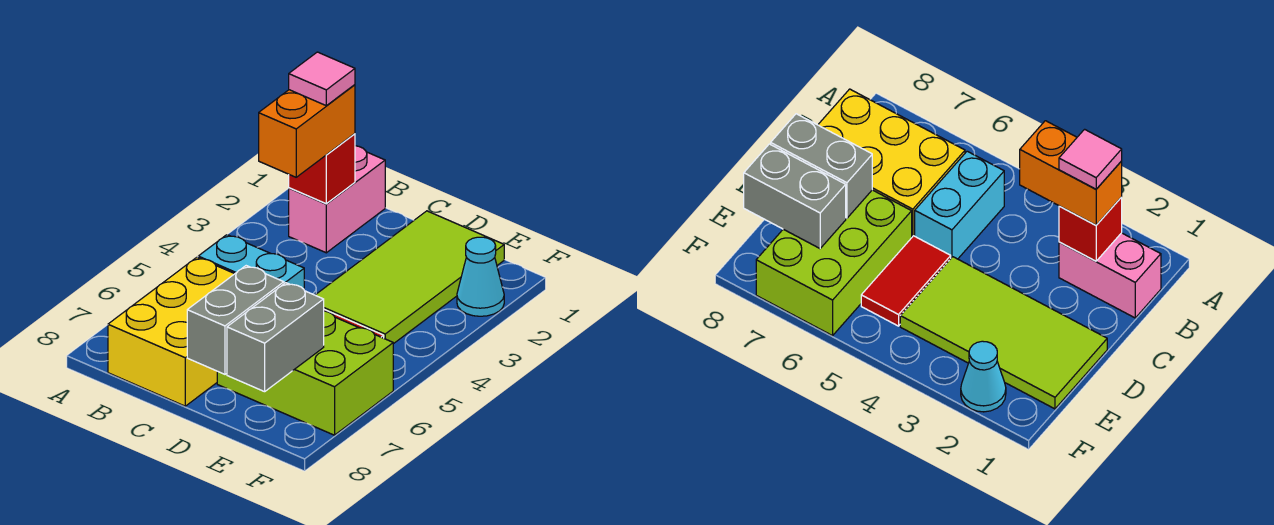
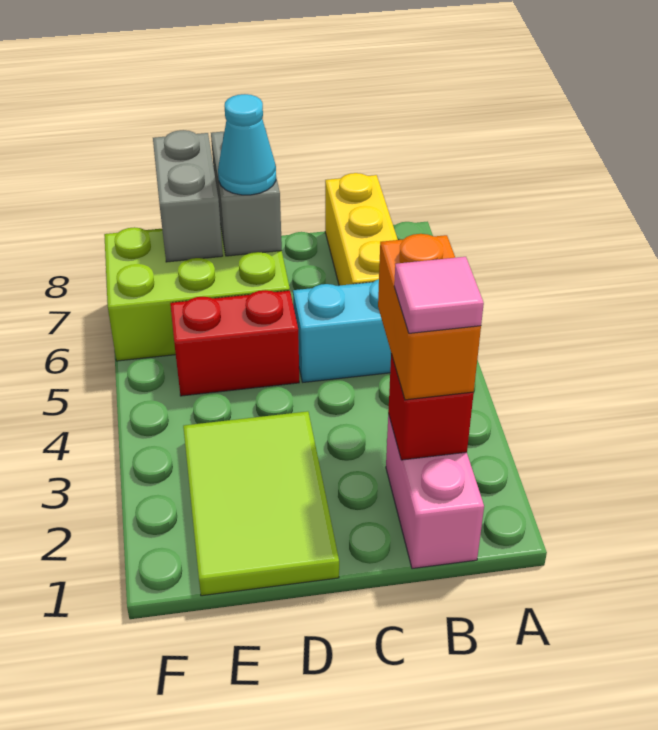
yellow 2x3 brick [108,257,234,406] -> yellow 1x3 brick [325,173,398,285]
lime 2x4 tile [315,211,504,344] -> lime 2x3 tile [183,411,339,596]
red 1x2 tile [861,236,951,326] -> red 1x2 brick [170,290,299,396]
cyan 1x1 cone [457,237,504,316] -> cyan 1x1 cone moved to [218,94,276,195]

